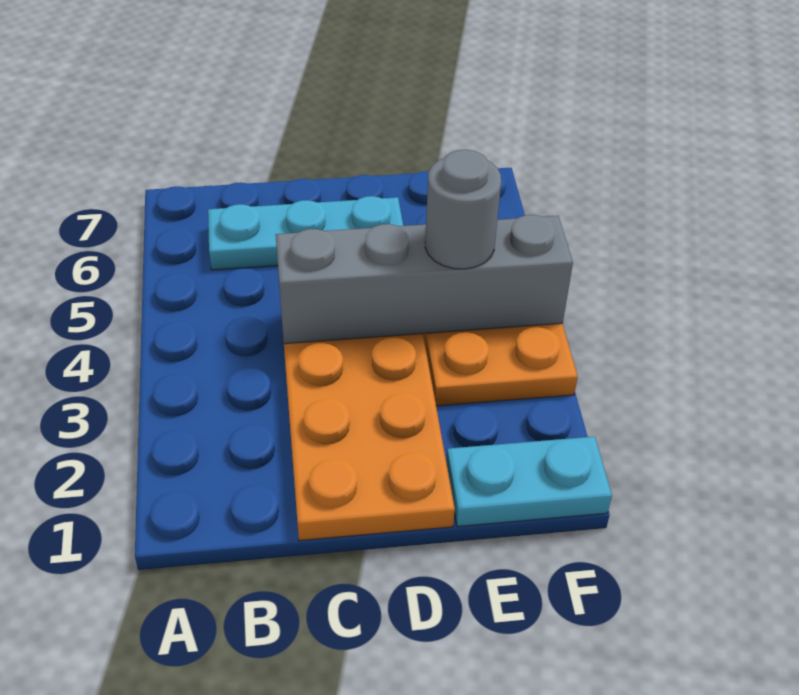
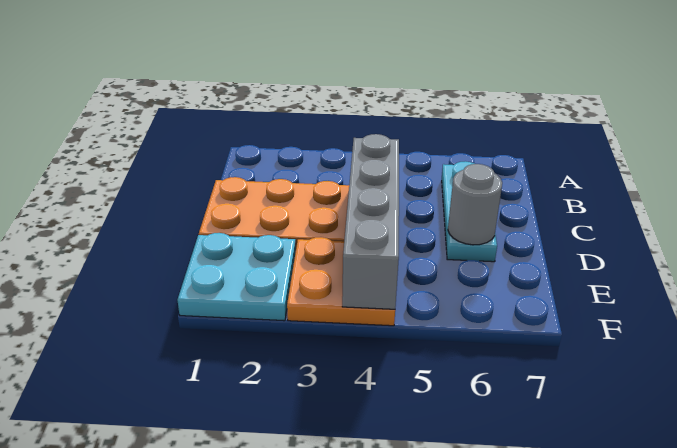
cyan 1x2 plate [446,436,612,527] -> cyan 2x2 plate [177,233,296,321]
grey 1x1 round brick [425,150,501,269] -> grey 1x1 round brick moved to [448,164,502,245]

